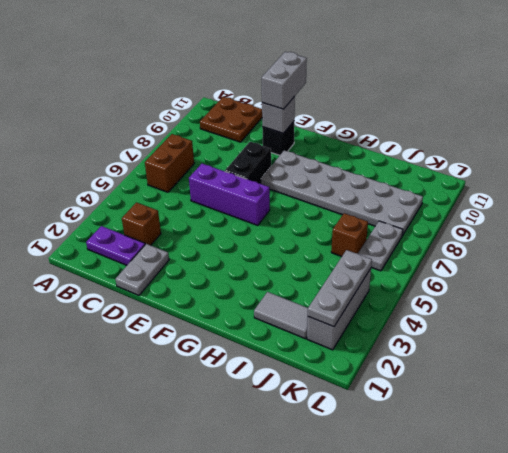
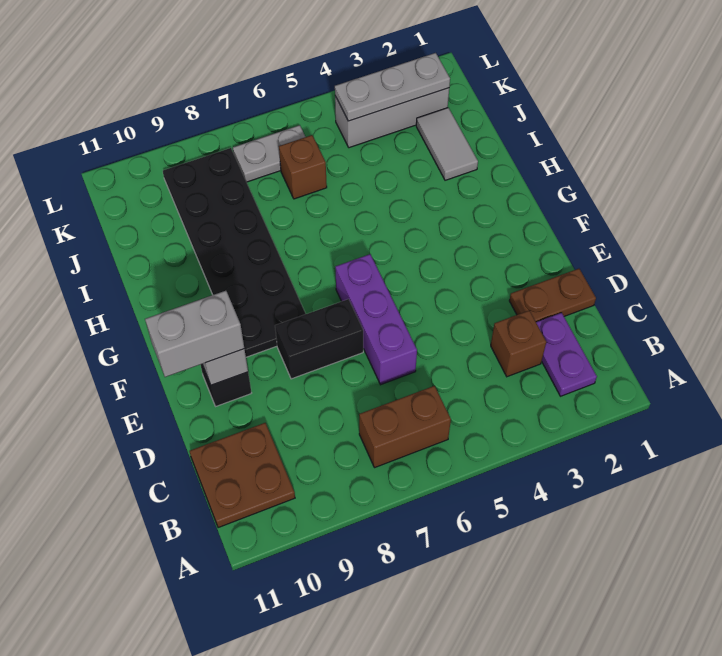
grey 1x2 plate [115,244,169,295] -> brown 1x2 plate [509,269,596,322]
grey 2x6 plate [261,150,423,236] -> black 2x6 plate [163,148,306,357]

